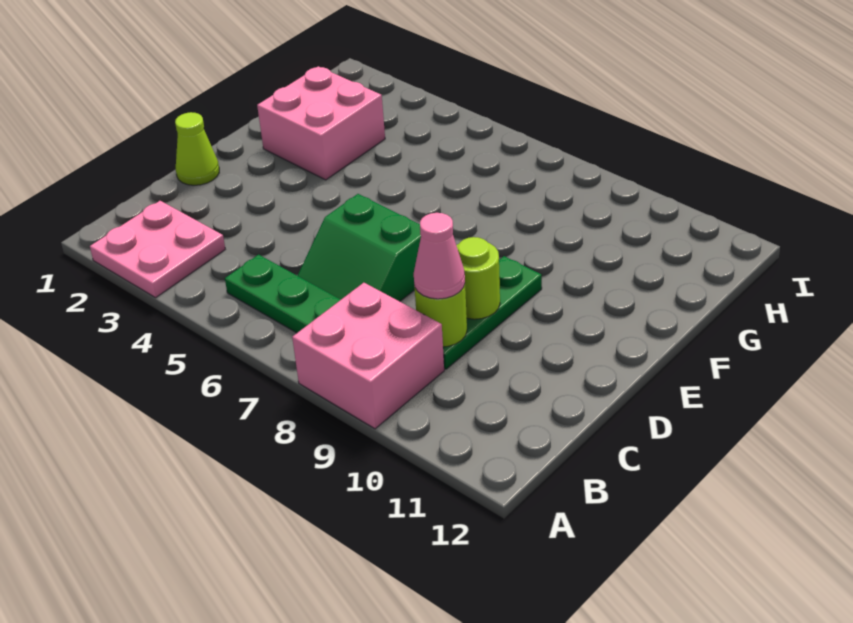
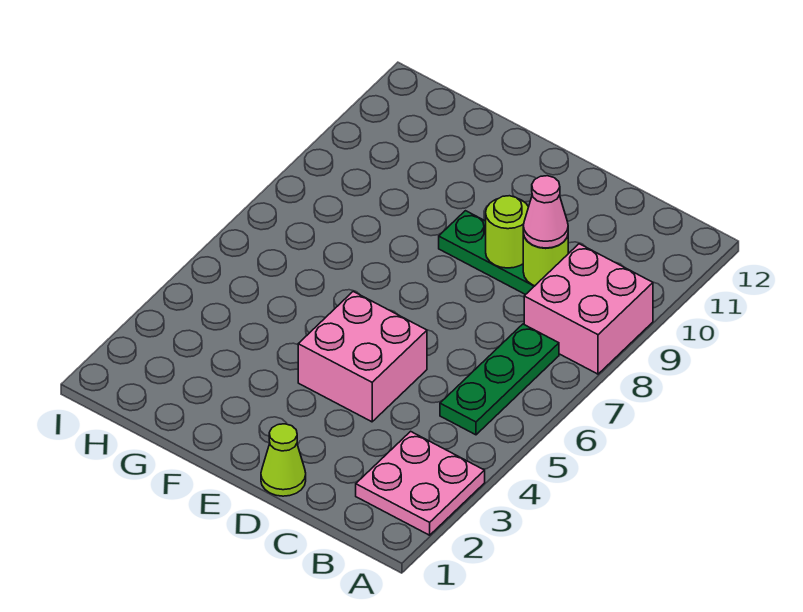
green 2x2 slope [298,194,421,301] -> none
pink 2x2 brick [257,66,385,180] -> pink 2x2 brick moved to [298,291,427,422]

